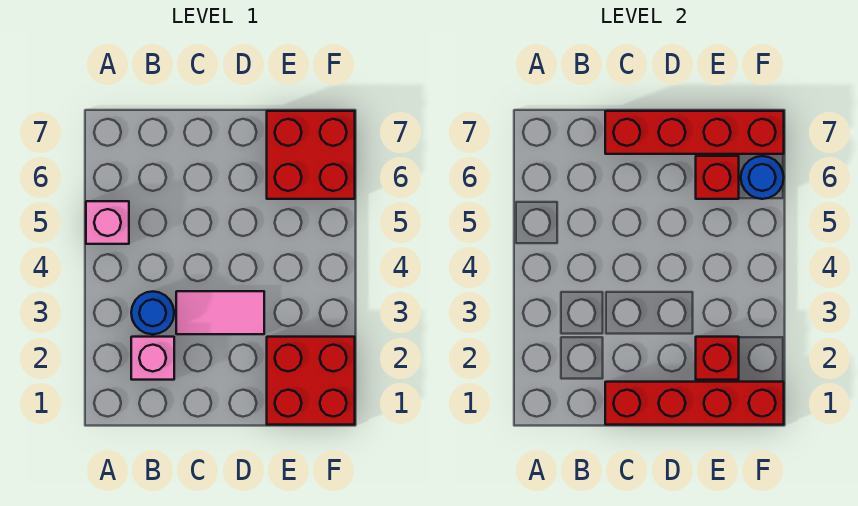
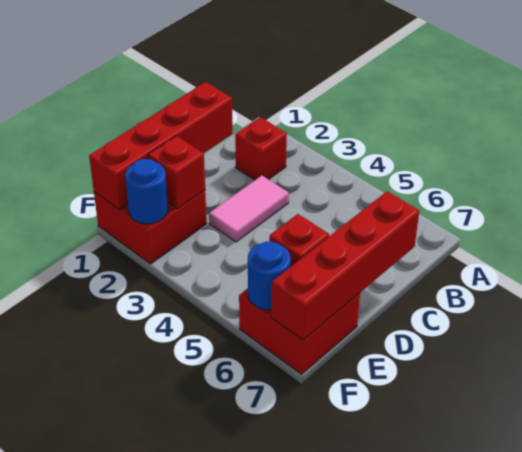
pink 1x1 brick [86,201,129,244] -> none
pink 1x1 brick [131,337,174,380] -> red 1x1 brick [235,117,287,180]
blue 1x1 round brick [131,291,174,334] -> blue 1x1 round brick moved to [125,159,168,224]

